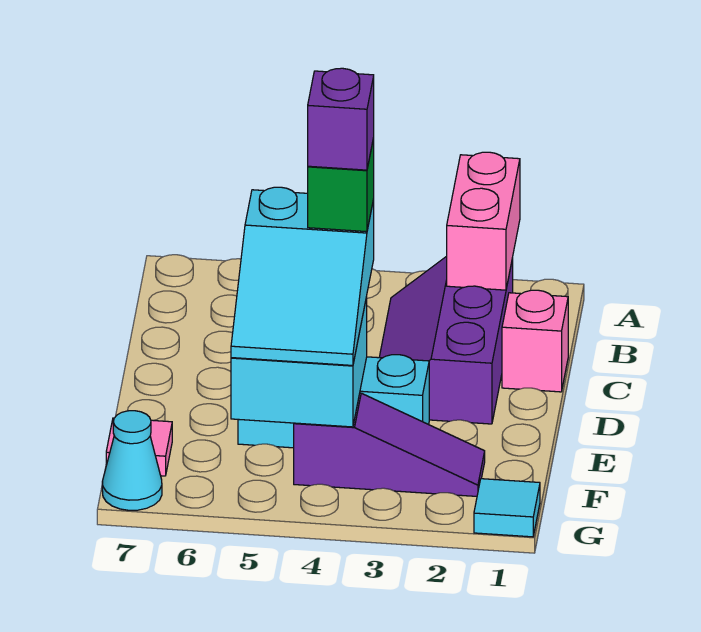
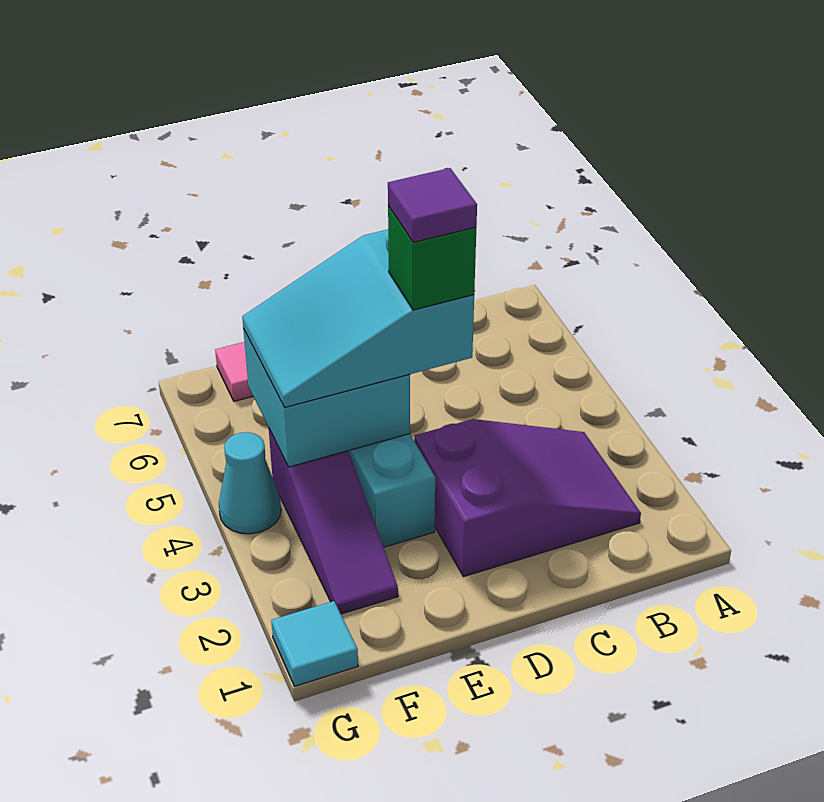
pink 1x2 brick [447,152,520,290] -> none
purple 2x3 slope [379,256,513,424] -> purple 2x3 slope turned to [414,419,641,577]
pink 1x1 brick [502,290,568,392] -> none
purple 1x1 brick [308,68,374,170] -> purple 1x1 tile [388,168,477,242]
cyan 1x1 cone [102,411,162,510] -> cyan 1x1 cone moved to [219,432,281,534]

